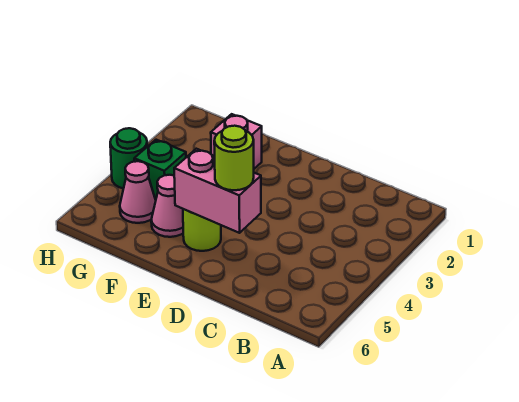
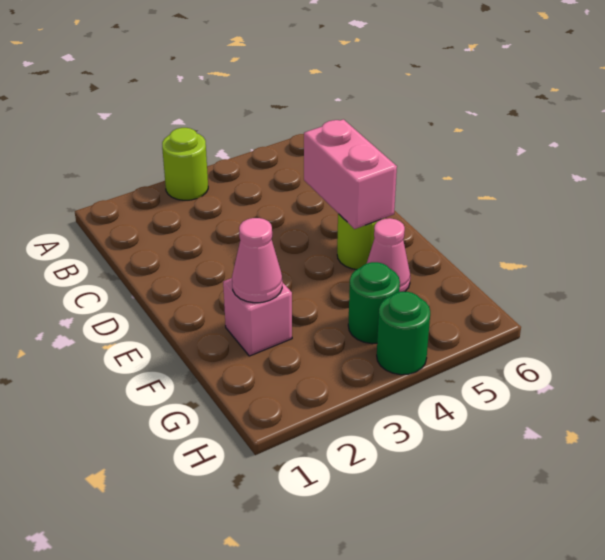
lime 1x1 round brick [214,126,254,190] -> lime 1x1 round brick moved to [162,128,208,200]
green 1x1 brick [134,140,186,200] -> green 1x1 round brick [348,262,400,344]
pink 1x1 cone [120,161,156,223] -> pink 1x1 cone moved to [232,218,282,303]

